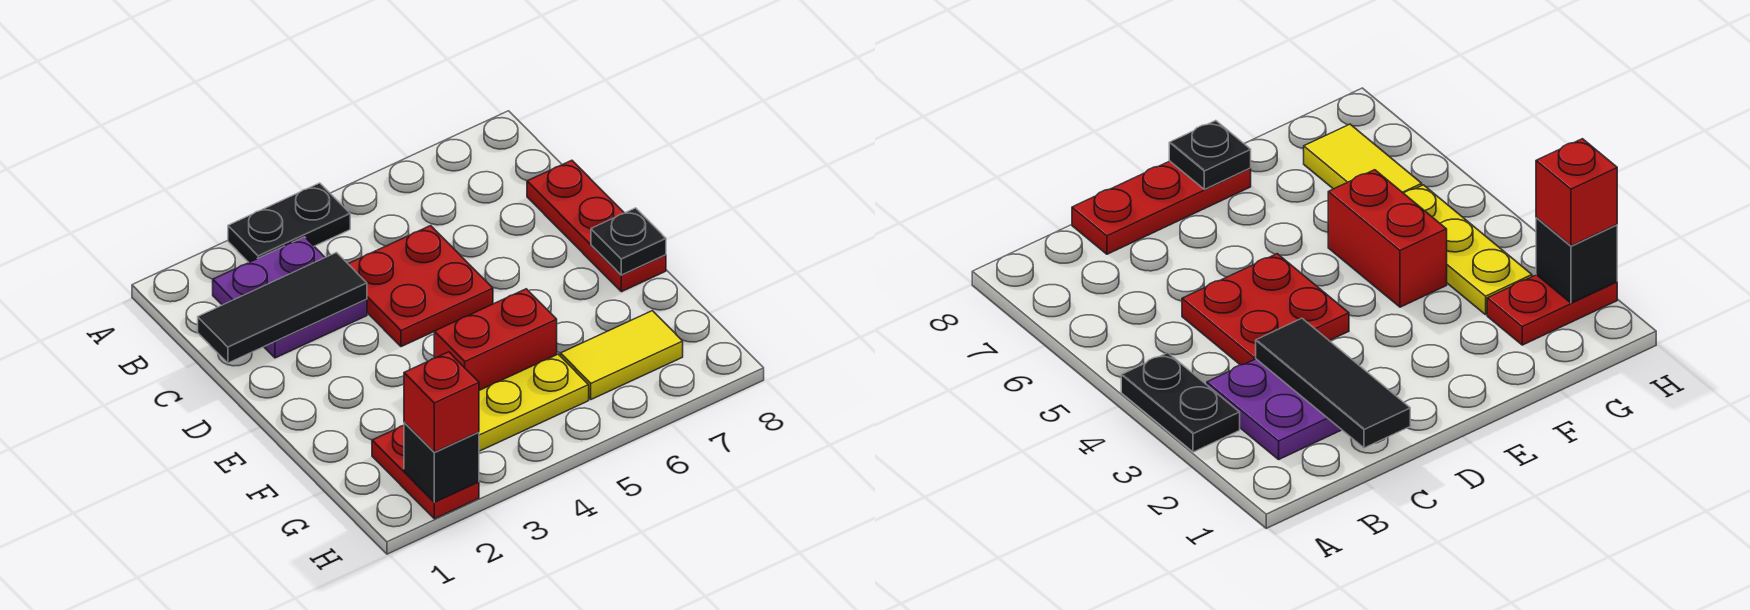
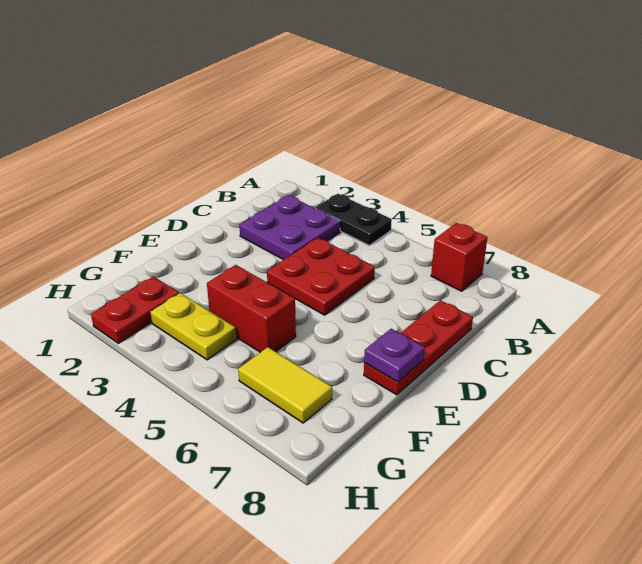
black 1x3 tile [198,253,367,363] -> none
black 1x1 plate [591,208,666,275] -> purple 1x1 plate [364,329,425,382]
yellow 1x3 plate [479,354,589,451] -> yellow 1x2 plate [150,293,237,360]
black 1x1 brick [404,422,479,502] -> none
red 1x1 brick [404,352,479,452] -> red 1x1 brick moved to [431,223,487,291]

